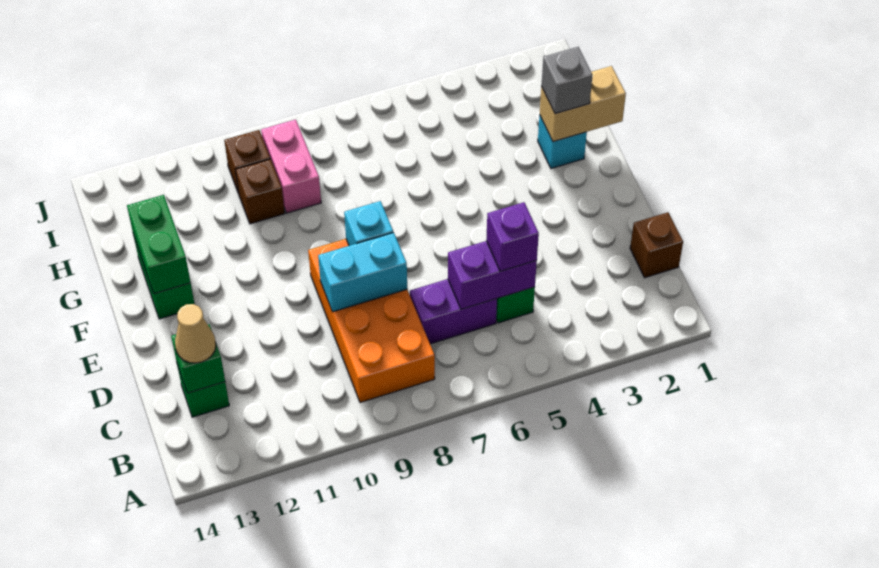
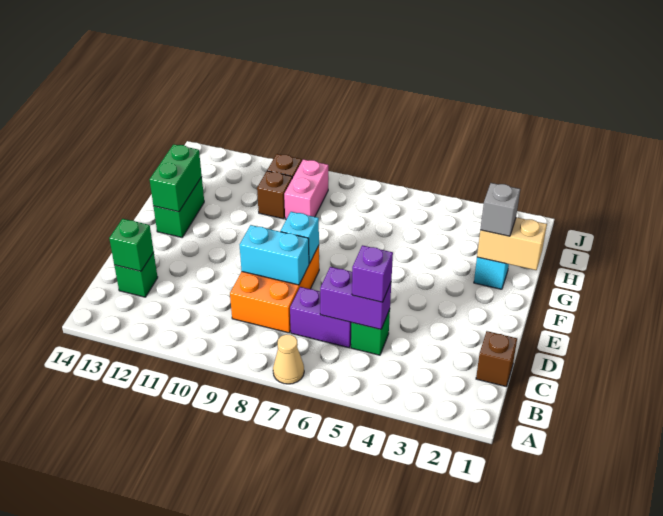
orange 2x4 brick [308,239,435,403] -> orange 2x3 brick [230,246,319,333]
tan 1x1 cone [175,304,216,363] -> tan 1x1 cone moved to [273,334,304,384]

